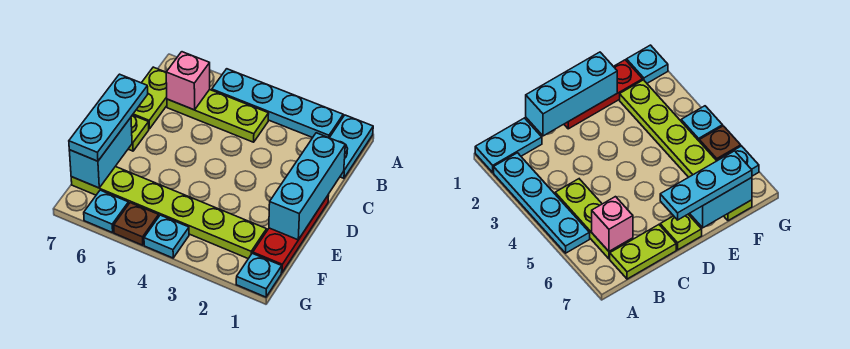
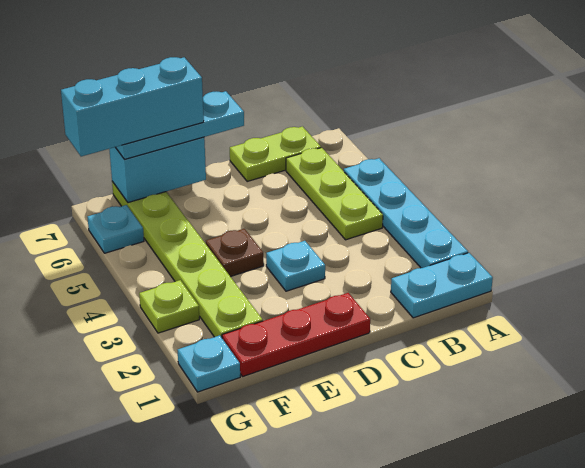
pink 1x1 brick [166,52,210,110] -> none
cyan 1x3 brick [269,133,345,240] -> cyan 1x3 brick moved to [61,57,204,156]
lime 1x1 plate [129,115,149,151] -> lime 1x1 plate moved to [139,280,199,333]
cyan 1x1 plate [144,215,189,258] -> cyan 1x1 plate moved to [266,241,325,291]
brown 1x1 plate [114,203,159,245] -> brown 1x1 plate moved to [206,229,264,277]

